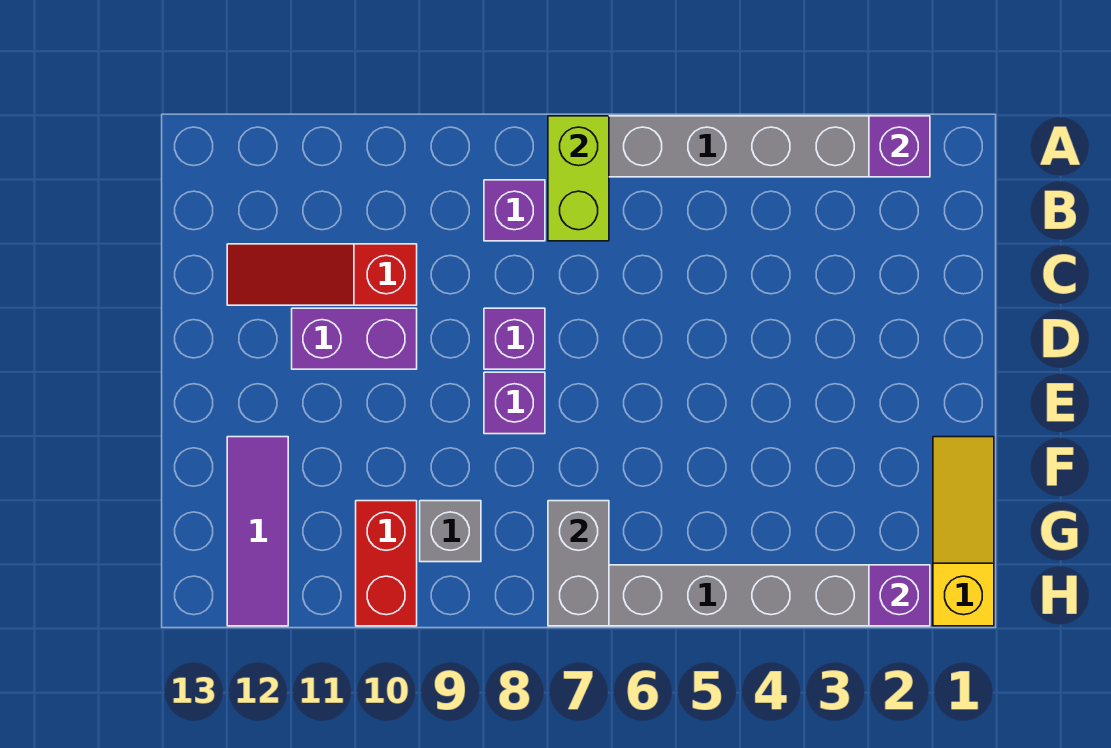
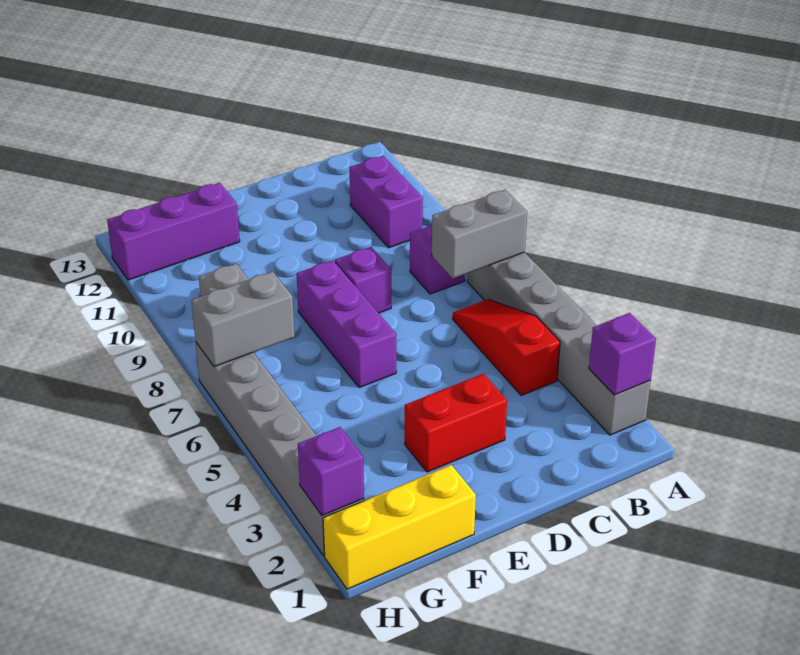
lime 1x2 brick [548,116,609,241] -> grey 1x2 brick [432,190,527,278]
red 1x3 slope [227,244,417,305] -> red 1x3 slope moved to [453,299,560,396]
purple 1x2 brick [292,308,417,369] -> purple 1x2 brick moved to [349,156,423,248]
purple 1x1 brick [484,372,545,434] -> purple 1x3 brick [297,260,396,388]
yellow 1x3 slope [933,437,994,626] -> yellow 1x3 brick [323,465,476,589]
purple 1x3 tile [227,437,288,626] -> purple 1x3 brick [107,183,240,280]
red 1x2 brick [356,501,417,626] -> red 1x2 brick moved to [405,374,507,472]

